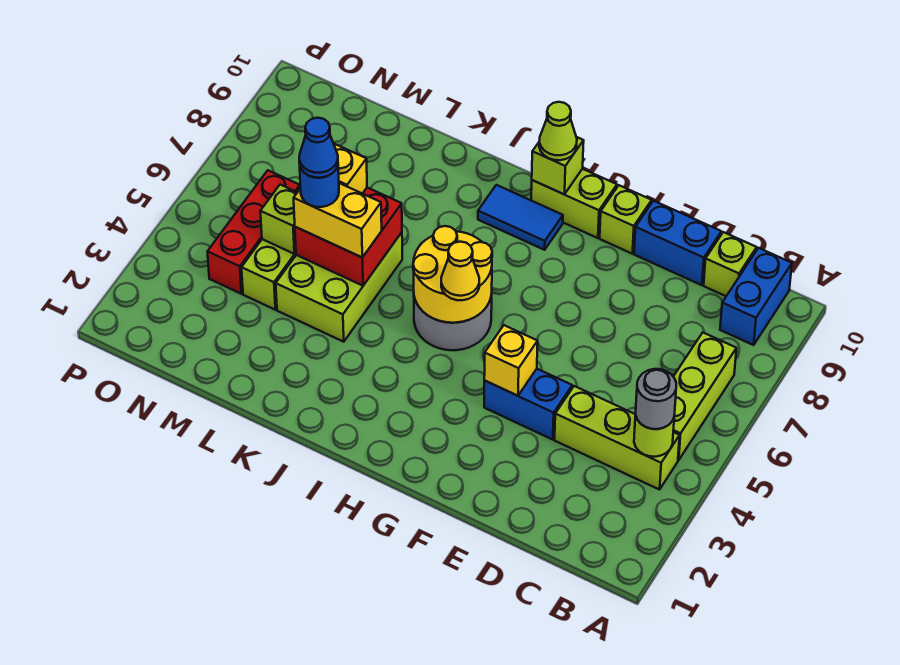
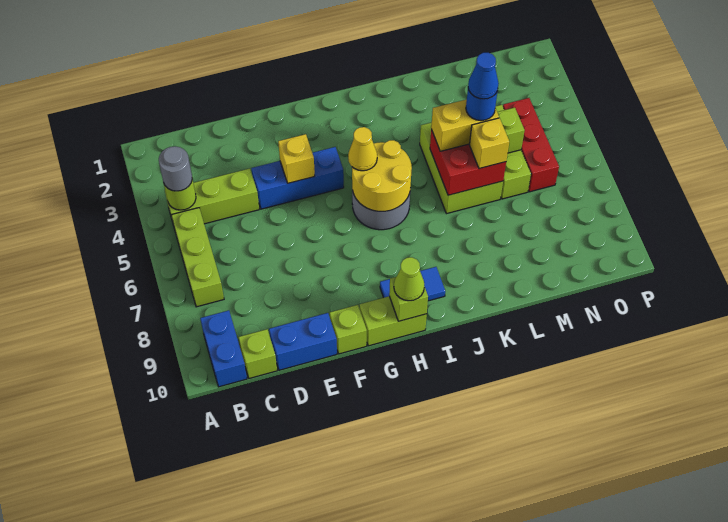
blue 1x2 brick [484,369,572,440] -> blue 1x3 brick [251,147,344,209]

